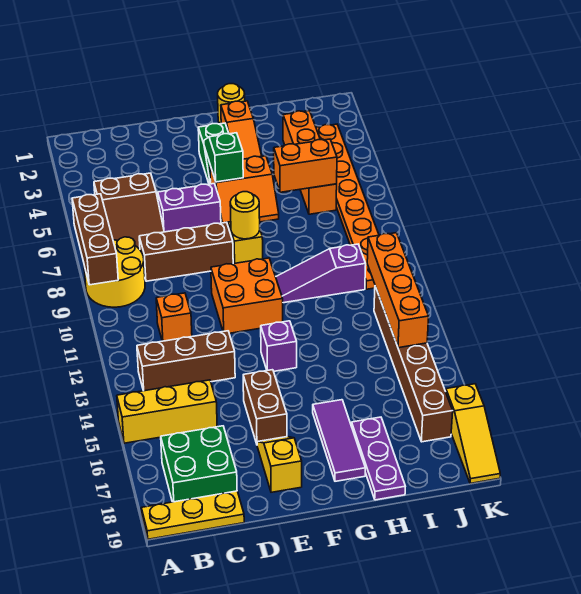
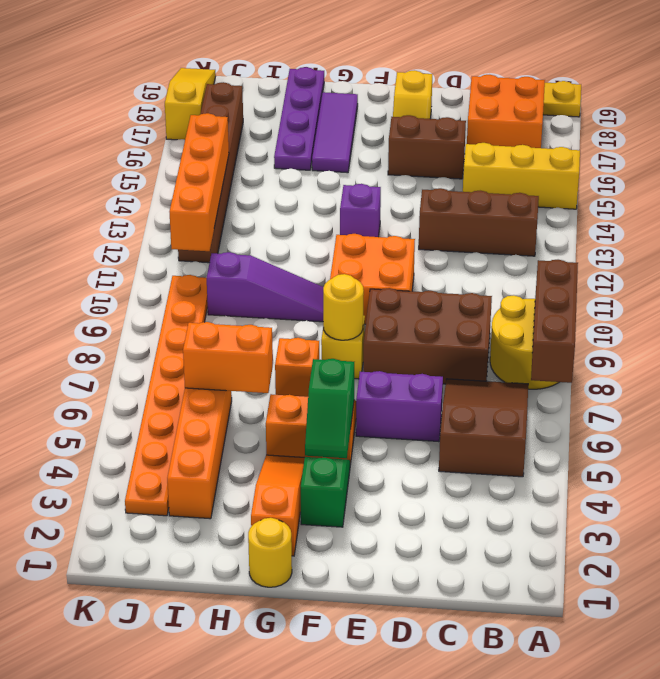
green 2x2 brick [161,426,237,502] -> orange 2x2 brick [467,75,545,148]
brown 1x3 brick [139,222,233,281] -> brown 2x3 brick [363,288,492,384]
orange 1x1 brick [156,293,192,341] -> orange 1x1 brick moved to [275,338,319,397]
brown 1x2 brick [243,370,287,444] -> brown 1x2 brick turned to [388,115,466,179]
purple 1x3 plate [351,417,405,500] -> purple 1x4 plate [274,67,324,170]

